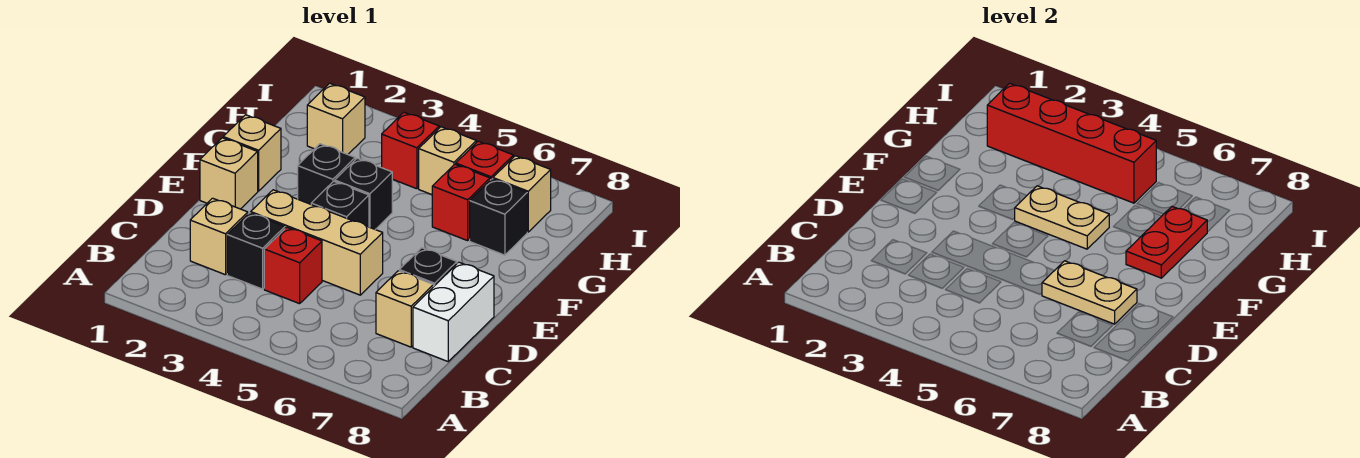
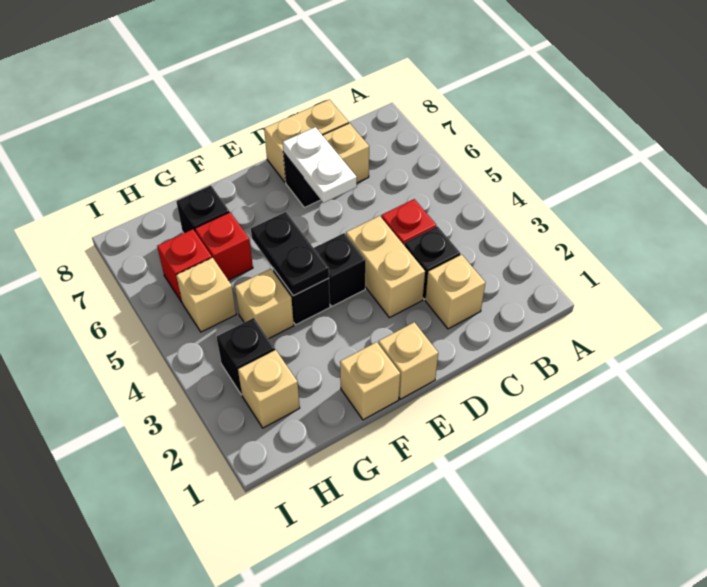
white 1x2 brick [413,262,494,361] -> tan 1x2 brick [264,100,349,182]
tan 1x3 brick [251,190,383,295] -> tan 1x2 brick [346,216,425,318]
tan 1x2 plate [1042,261,1137,324] -> white 1x2 plate [283,127,357,203]
black 1x1 brick [298,144,355,204] -> black 1x1 brick moved to [217,318,275,395]
tan 1x2 plate [1015,186,1109,249] -> black 1x2 plate [251,212,329,296]
red 1x2 plate [1126,207,1207,278] -> none
red 1x4 brick [987,83,1156,203] -> none
red 1x1 brick [382,112,439,189] -> none
tan 1x1 brick [493,156,551,232] -> tan 1x1 brick moved to [235,269,294,339]

